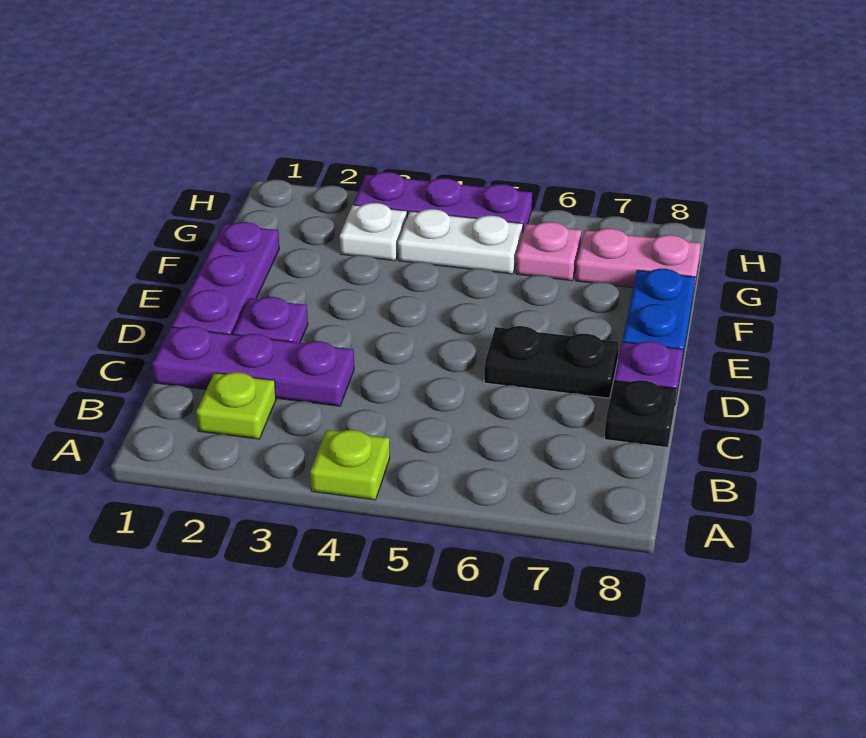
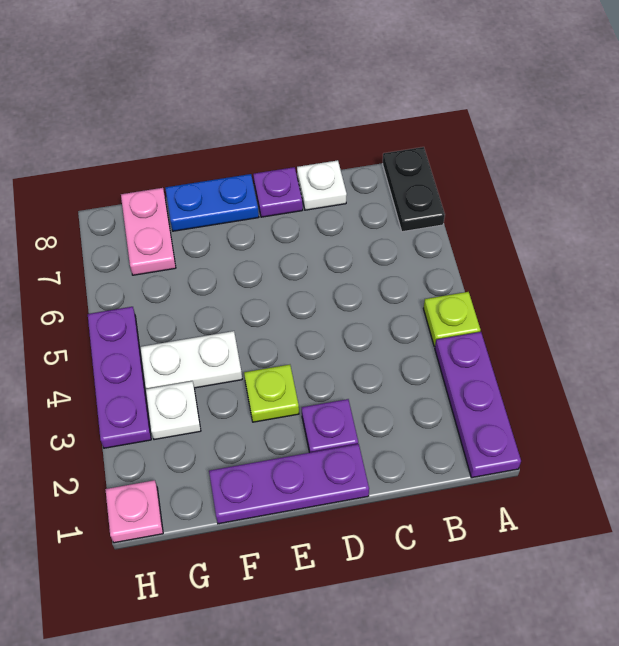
lime 1x1 plate [196,372,276,439] -> lime 1x1 plate moved to [244,365,299,422]
purple 1x3 plate [152,326,354,406] -> purple 1x3 plate moved to [435,332,521,478]
black 1x1 plate [605,380,677,447] -> white 1x1 plate [297,160,347,210]
black 1x2 plate [484,326,619,398] -> black 1x2 plate moved to [383,147,445,232]
white 1x2 plate [398,209,523,274] -> white 1x2 plate turned to [140,331,242,389]
pink 1x1 plate [516,222,582,281] -> pink 1x1 plate moved to [105,480,163,543]

